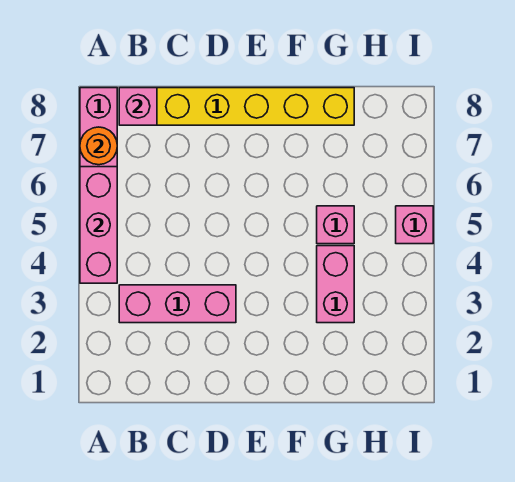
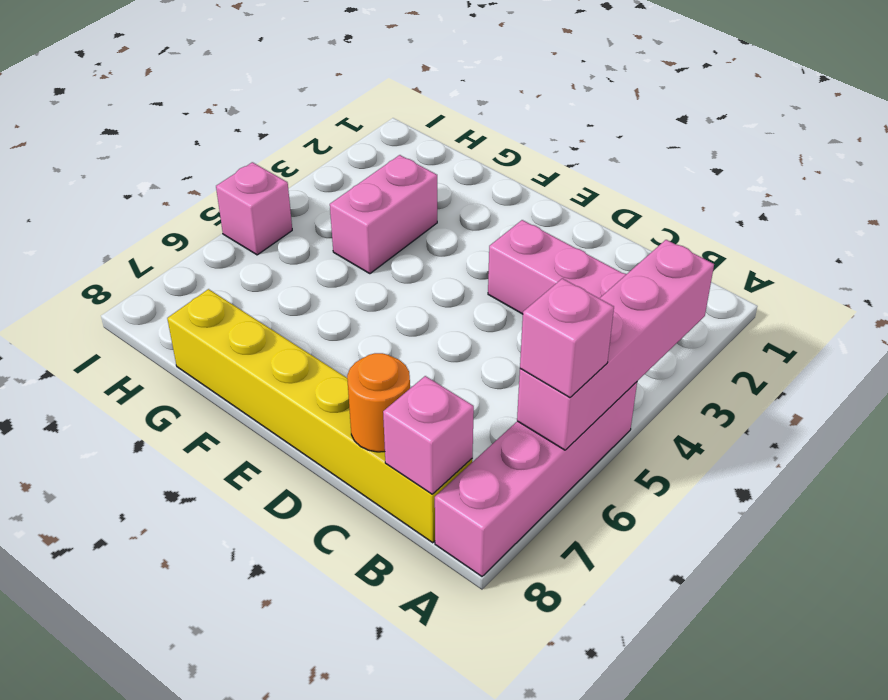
pink 1x3 brick [80,167,117,283] -> pink 1x4 brick [517,240,714,450]
orange 1x1 round brick [80,127,117,165] -> orange 1x1 round brick moved to [347,353,410,452]
pink 1x1 brick [317,206,354,244] -> pink 1x1 brick moved to [520,278,614,398]

